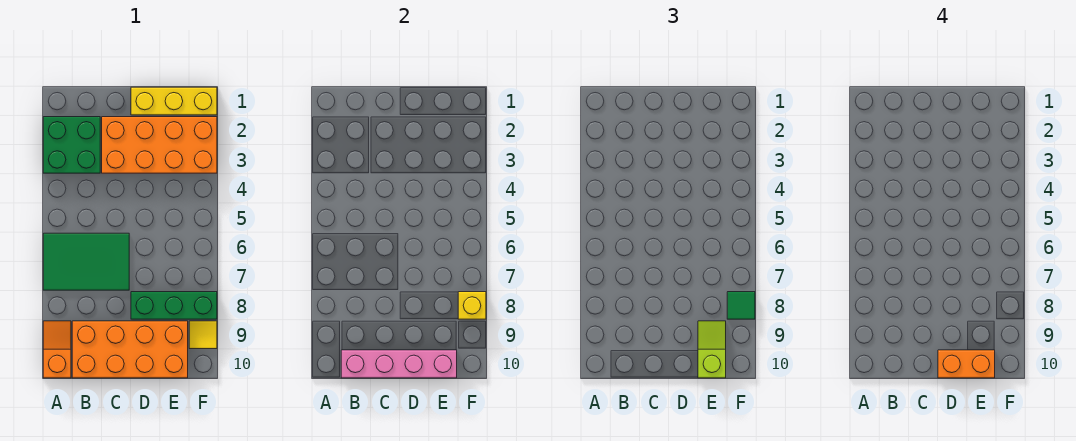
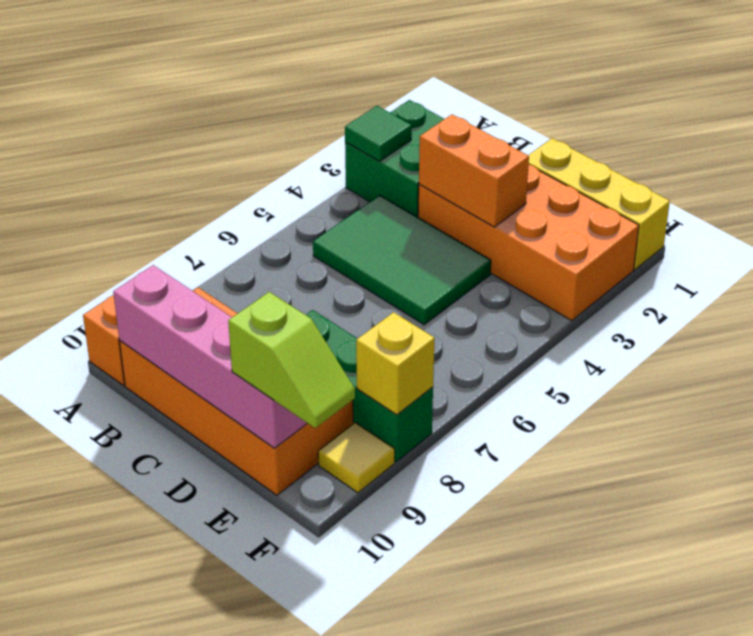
green 2x3 tile [43,233,129,290] -> green 2x3 tile moved to [313,195,491,325]
orange 1x2 brick [938,350,995,378] -> orange 1x2 brick moved to [419,114,529,227]
lime 1x2 slope [698,321,726,378] -> lime 1x2 slope turned to [228,292,355,428]
green 1x1 tile [727,292,755,319] -> green 1x1 tile moved to [345,106,412,161]

